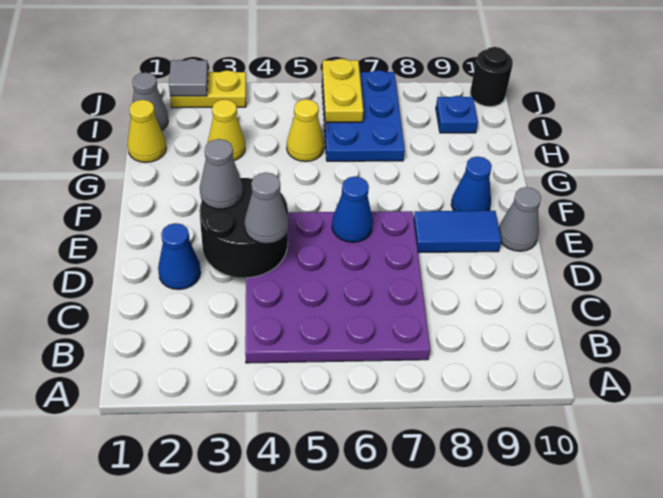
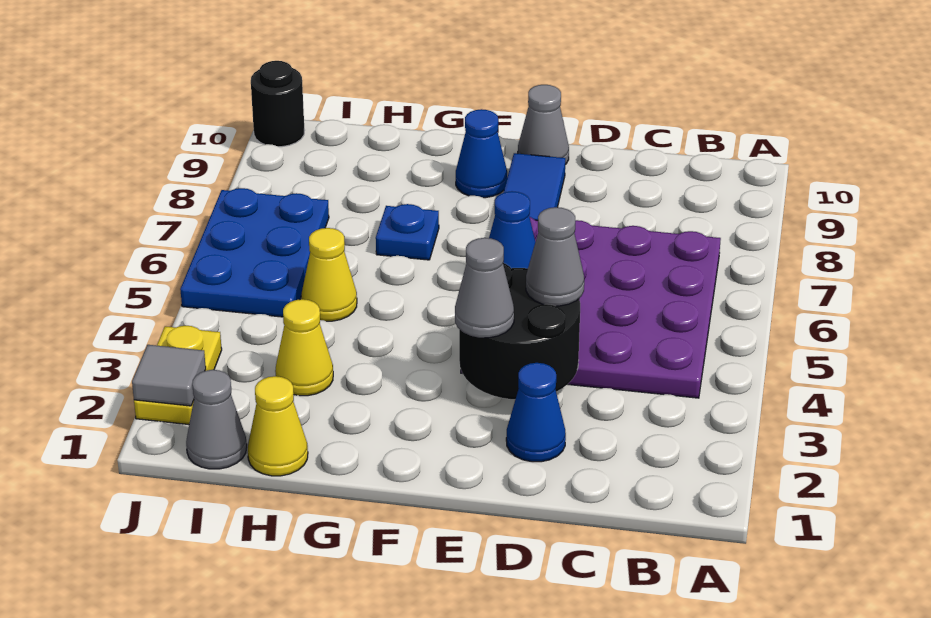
blue 2x3 plate [322,70,405,161] -> blue 2x3 plate turned to [180,188,329,317]
yellow 1x2 plate [322,59,363,122] -> none
blue 1x1 plate [436,96,478,133] -> blue 1x1 plate moved to [376,204,439,260]

